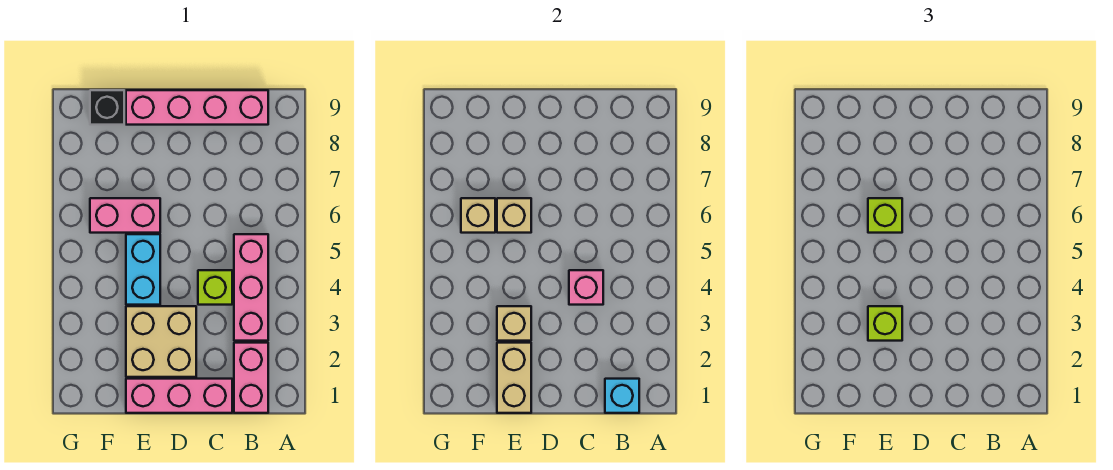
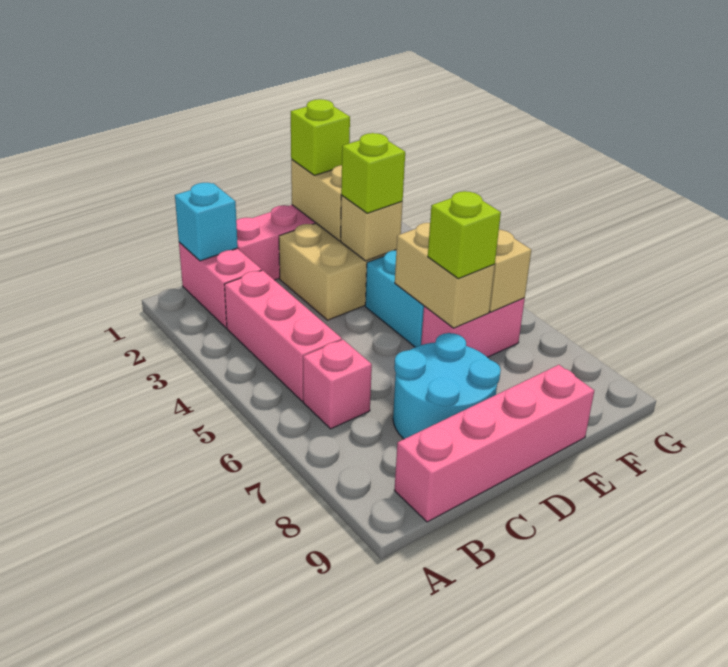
lime 1x1 brick [198,270,232,305] -> lime 1x1 brick moved to [291,99,350,175]
pink 1x1 brick [569,270,603,305] -> pink 1x1 brick moved to [303,340,372,429]
none -> cyan 2x2 round brick [393,333,501,439]
tan 1x1 brick [497,198,531,233] -> tan 1x2 brick [395,223,495,328]
black 1x1 brick [90,90,124,125] -> none

